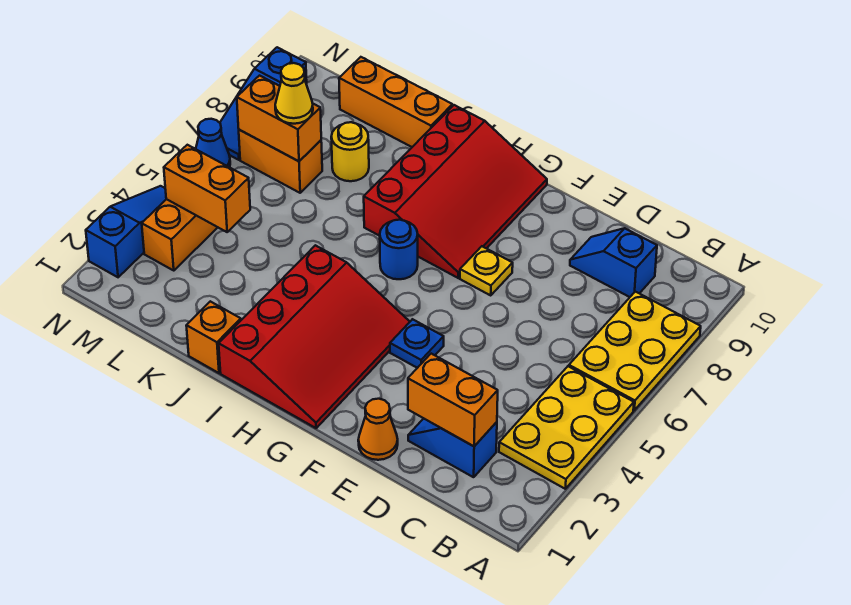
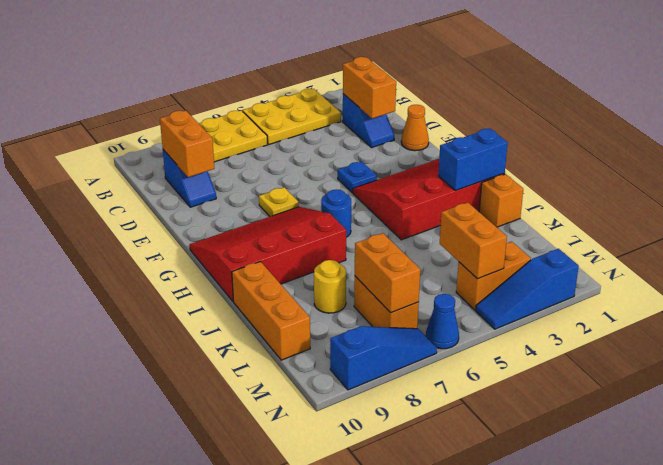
none -> orange 1x2 brick [160,111,214,177]
none -> blue 1x2 brick [438,129,508,191]
yellow 1x1 cone [275,63,313,124] -> none

